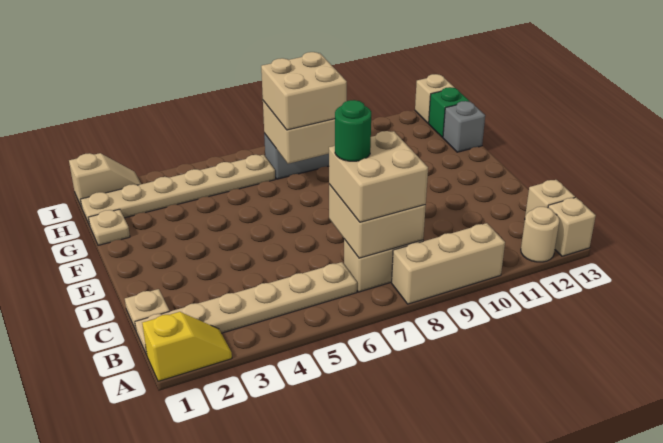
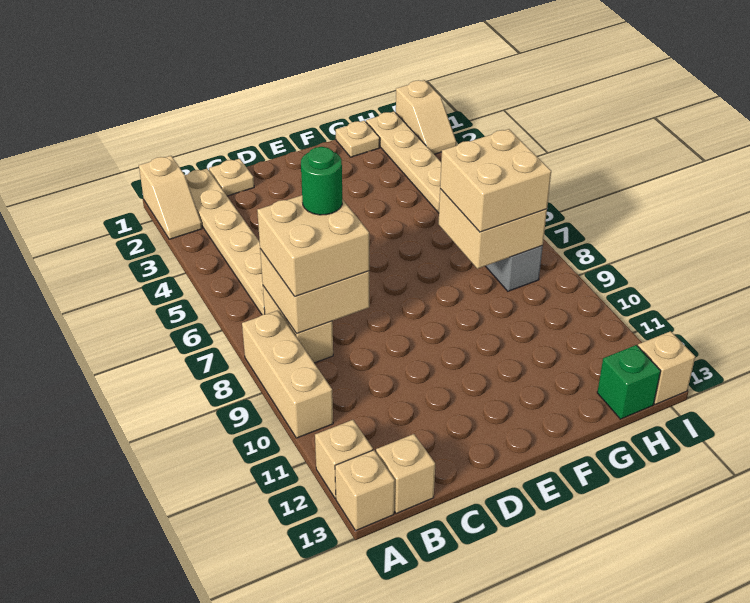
yellow 1x2 slope [142,312,232,381] -> tan 1x2 slope [139,156,202,239]
tan 1x1 round brick [521,207,559,262] -> tan 1x1 brick [315,420,373,498]
grey 1x1 brick [443,101,485,152] -> none

